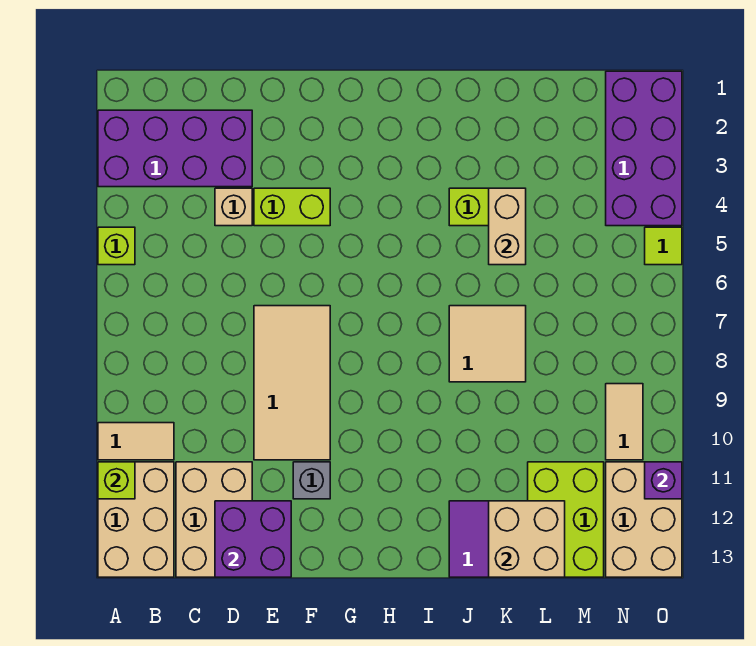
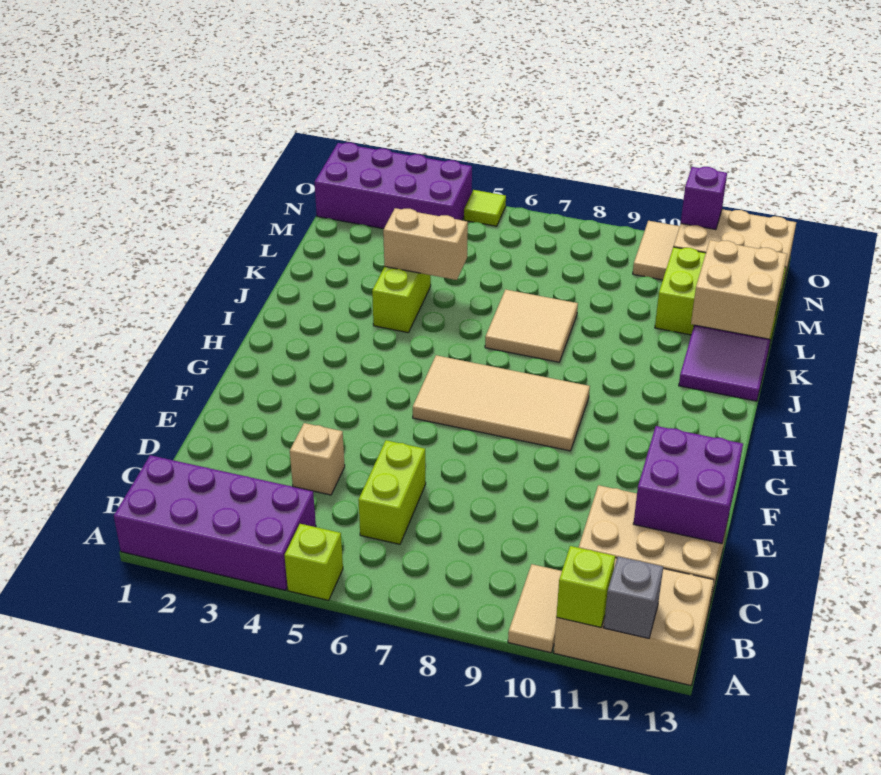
purple 2x4 brick [98,110,252,187] -> purple 2x4 brick turned to [114,455,316,590]
lime 1x2 brick [254,188,330,226] -> lime 1x2 brick moved to [358,440,426,544]
tan 2x4 tile [254,306,330,460] -> tan 2x4 tile moved to [413,355,590,451]
grey 1x1 brick [293,462,330,499] -> grey 1x1 brick moved to [604,557,663,638]
tan 1x2 tile [606,384,643,460] -> tan 1x2 tile turned to [633,221,680,280]

